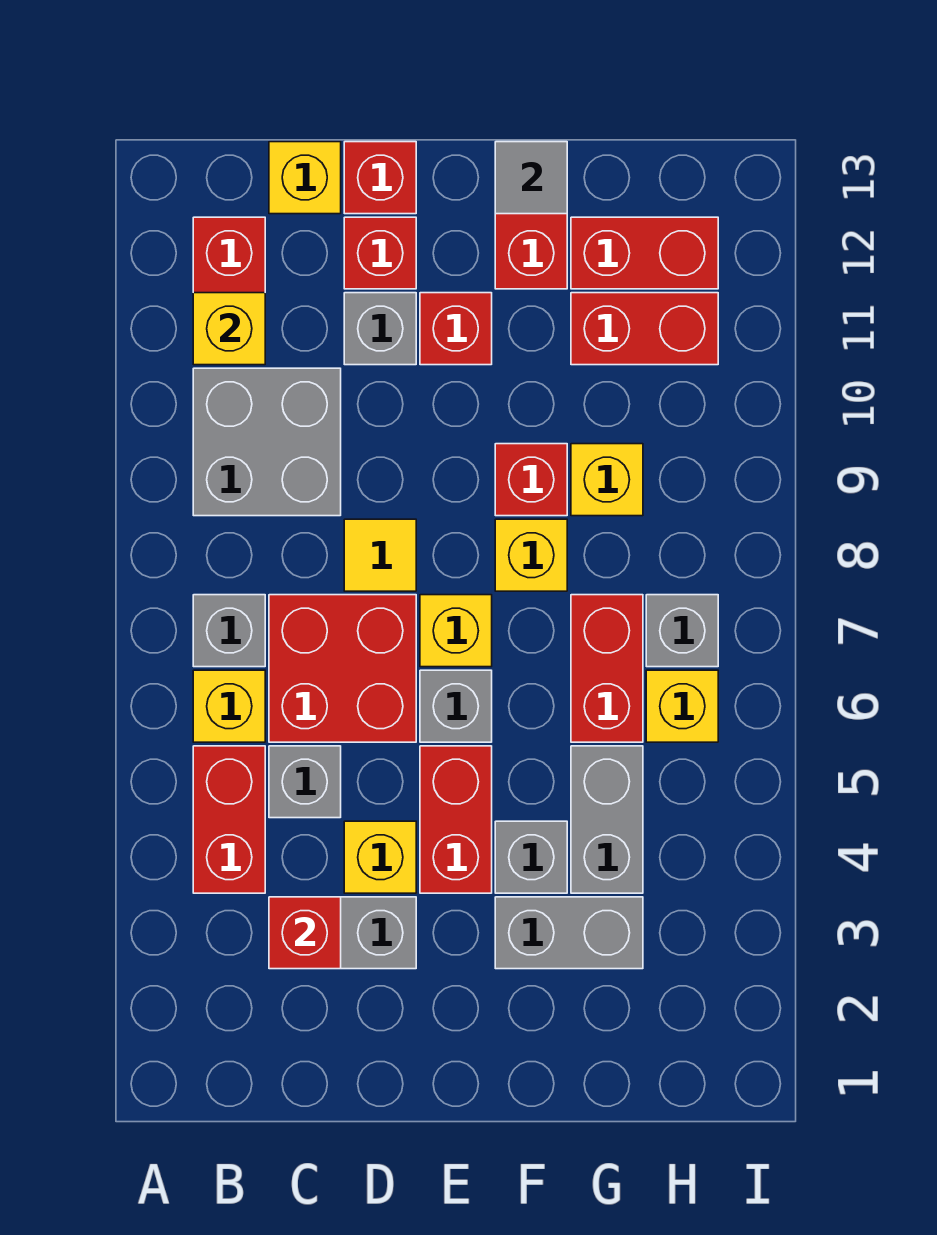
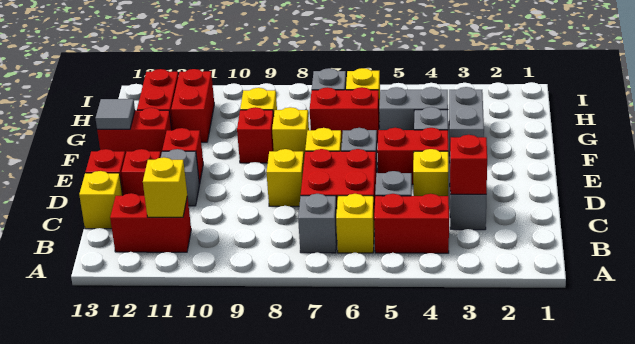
grey 2x2 brick [193,368,341,516] -> none
yellow 1x1 tile [344,519,416,591] -> yellow 1x1 brick [266,149,304,206]

